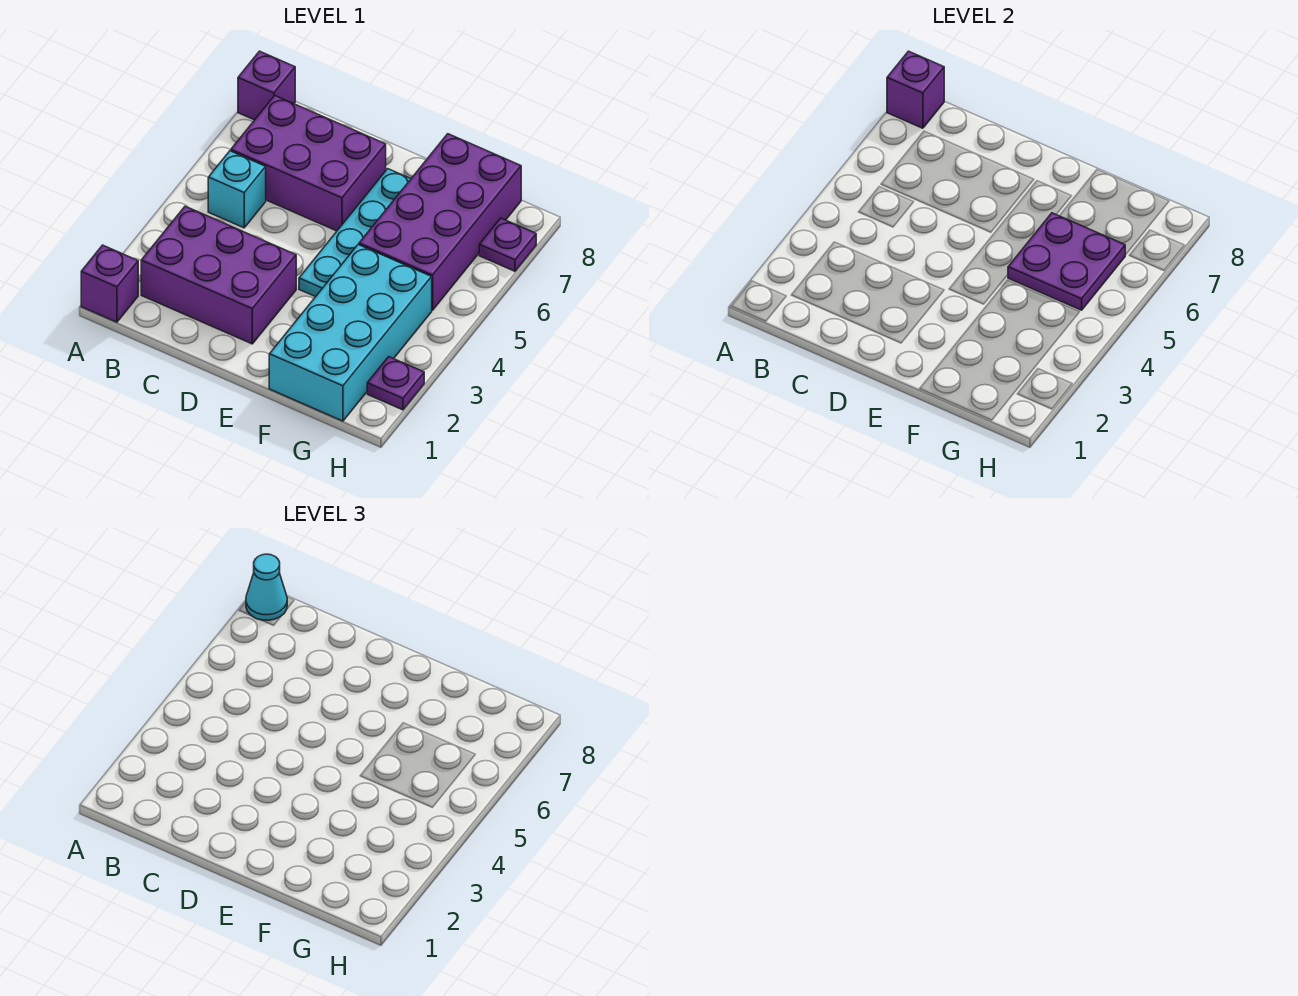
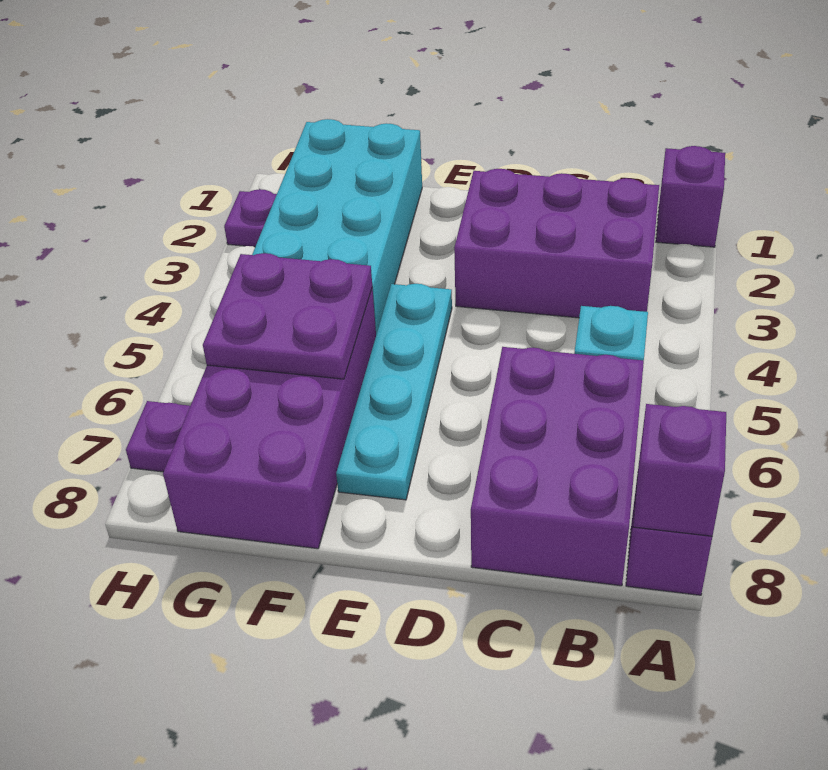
cyan 1x1 cone [246,554,287,620] -> none
purple 2x3 brick [231,96,386,231] -> purple 2x3 brick turned to [471,347,644,586]

